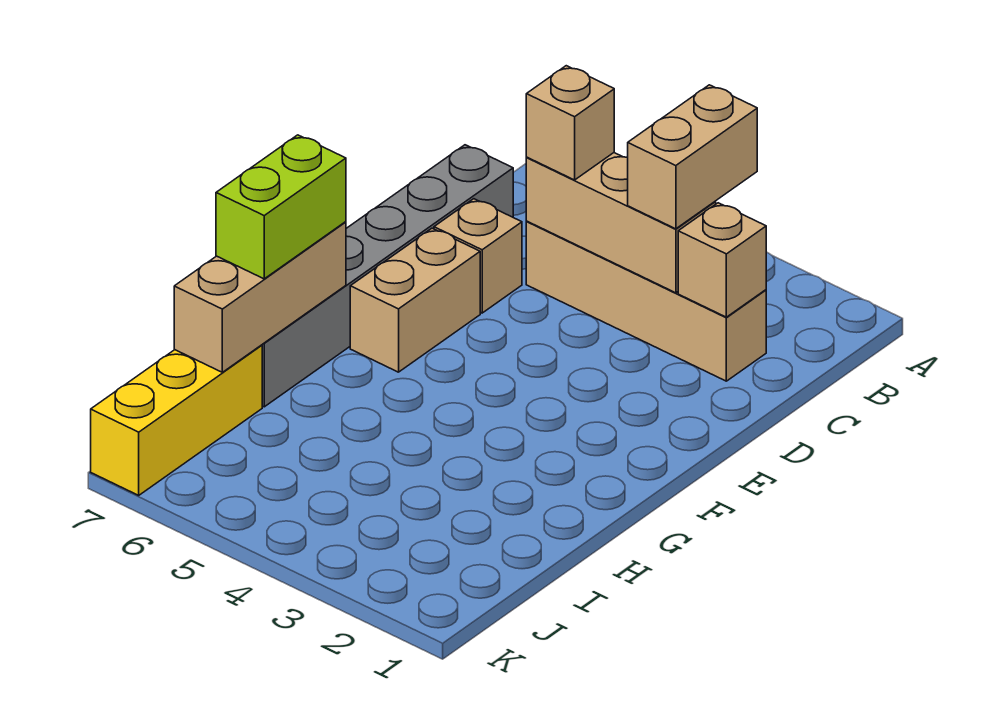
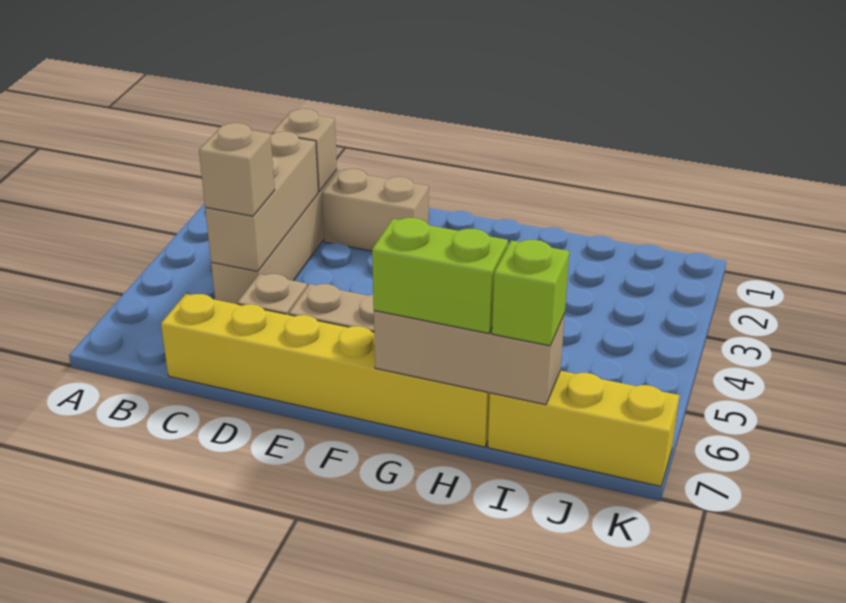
tan 1x2 brick [628,85,757,229] -> tan 1x2 brick moved to [322,169,429,251]
grey 1x6 brick [262,145,513,407] -> yellow 1x6 brick [161,294,490,447]
none -> lime 1x1 brick [492,240,569,346]

